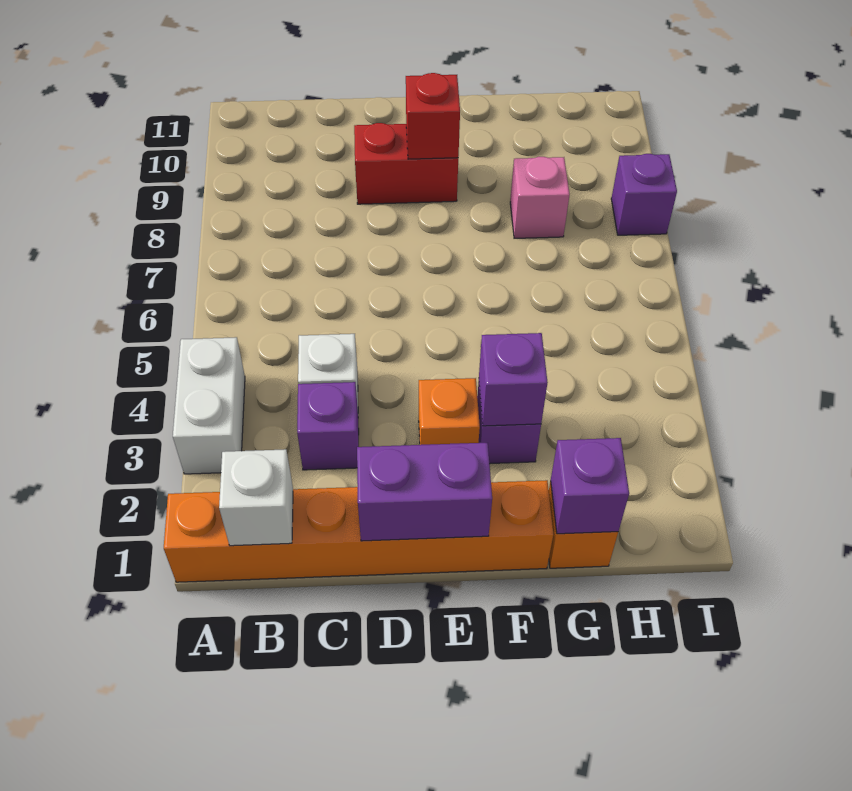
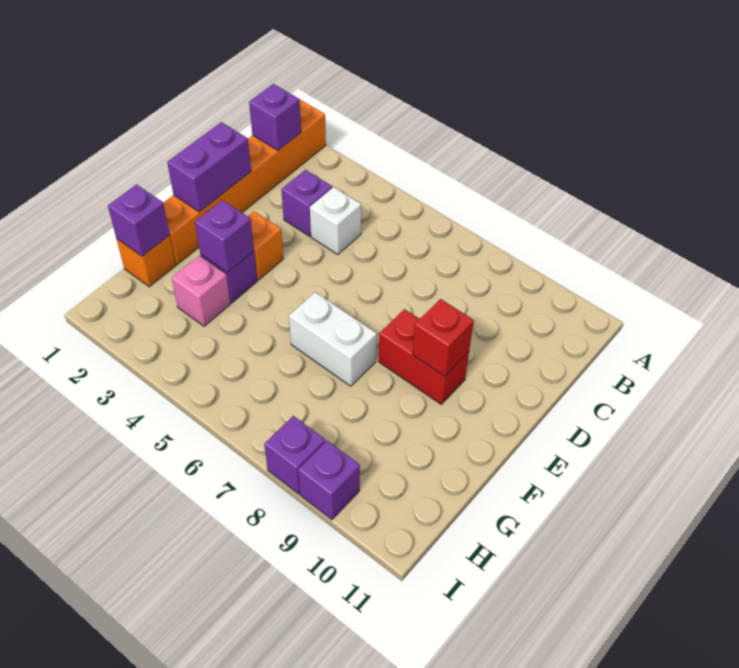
white 1x2 brick [173,337,245,474] -> white 1x2 brick moved to [289,292,377,386]
white 1x1 brick [219,449,293,546] -> purple 1x1 brick [249,84,301,150]
red 1x2 brick [354,123,458,204] -> red 1x2 brick turned to [379,309,469,404]
pink 1x1 brick [510,157,570,238] -> pink 1x1 brick moved to [172,256,231,326]
none -> purple 1x1 brick [298,441,360,520]

